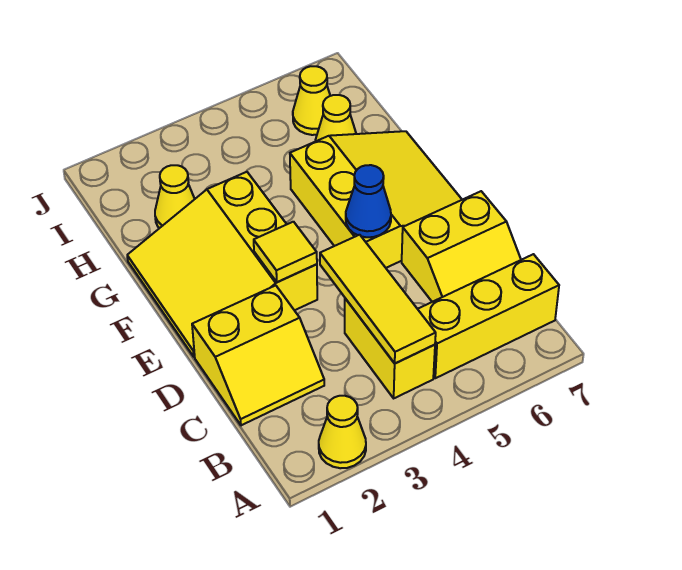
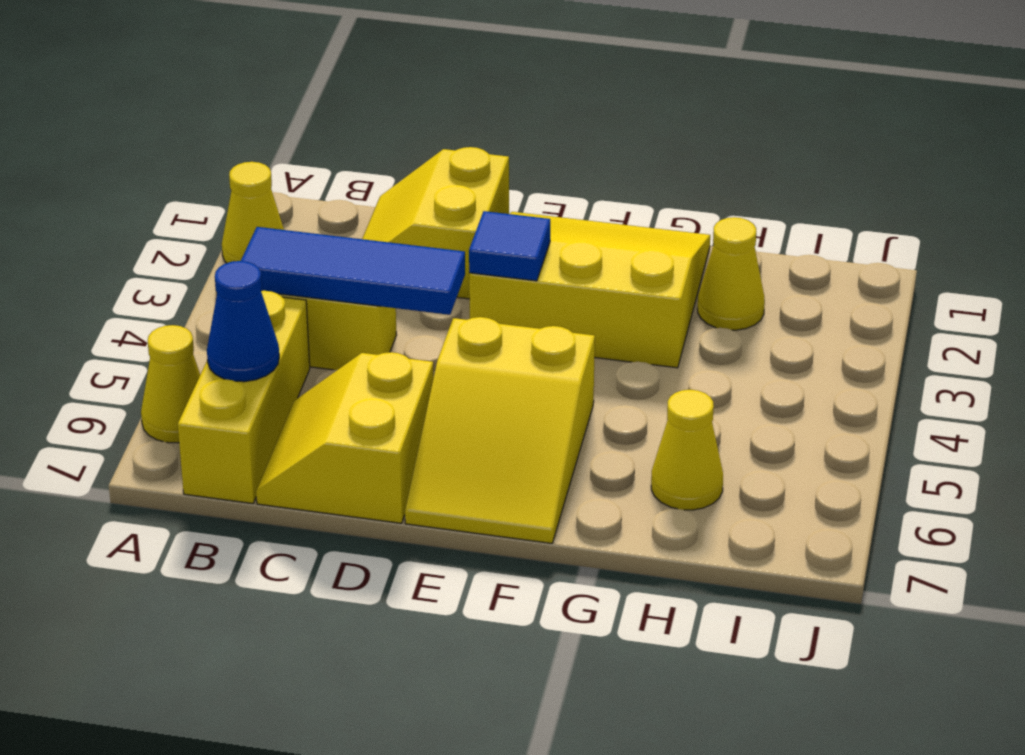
yellow 1x3 tile [320,235,436,363] -> blue 1x3 tile [241,227,465,315]
yellow 1x1 tile [254,222,317,282] -> blue 1x1 tile [469,211,550,281]
yellow 3x3 slope [290,131,462,268] -> yellow 2x3 slope [405,317,595,543]
blue 1x1 cone [346,165,391,237] -> blue 1x1 cone moved to [207,261,279,382]
yellow 1x1 cone [293,66,330,135] -> yellow 1x1 cone moved to [141,325,200,443]

